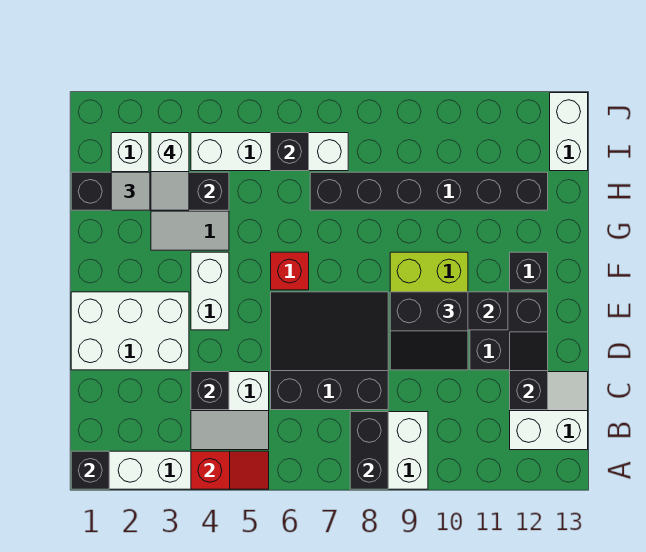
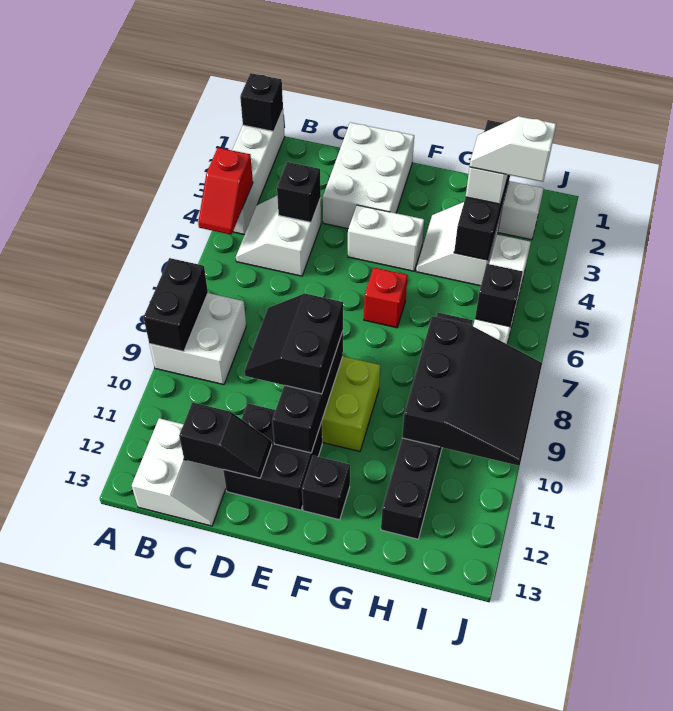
black 1x2 brick [350,412,388,489] -> black 1x2 brick turned to [143,258,208,352]
black 3x3 slope [271,292,388,410] -> black 3x3 slope moved to [402,316,542,466]
white 1x2 brick [550,93,588,171] -> none

